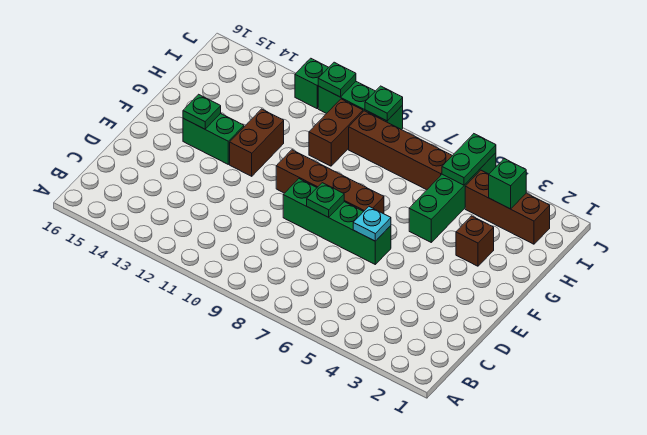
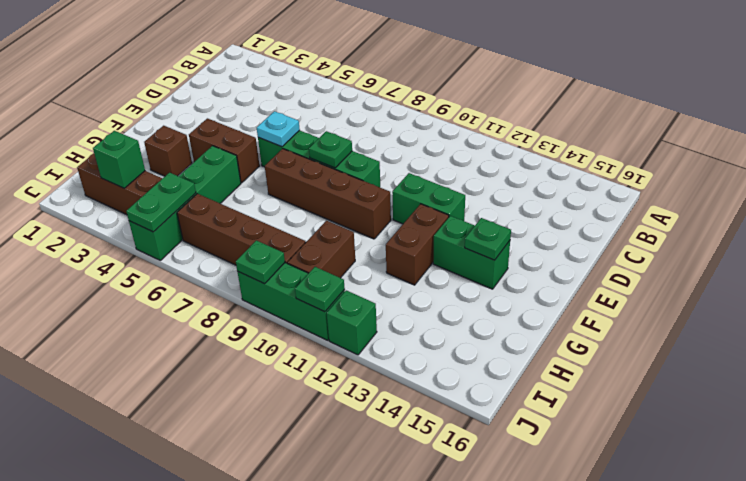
none -> green 1x2 brick [392,173,465,224]
none -> brown 1x2 brick [189,118,260,183]

